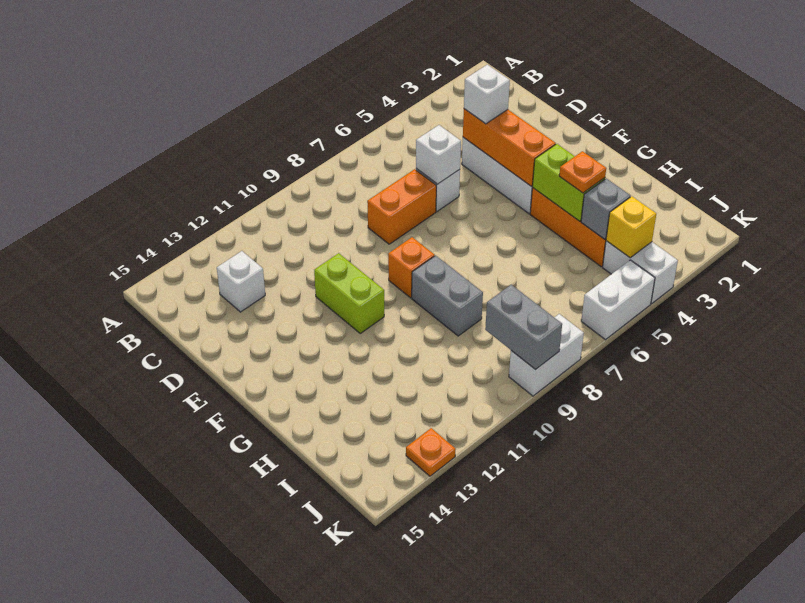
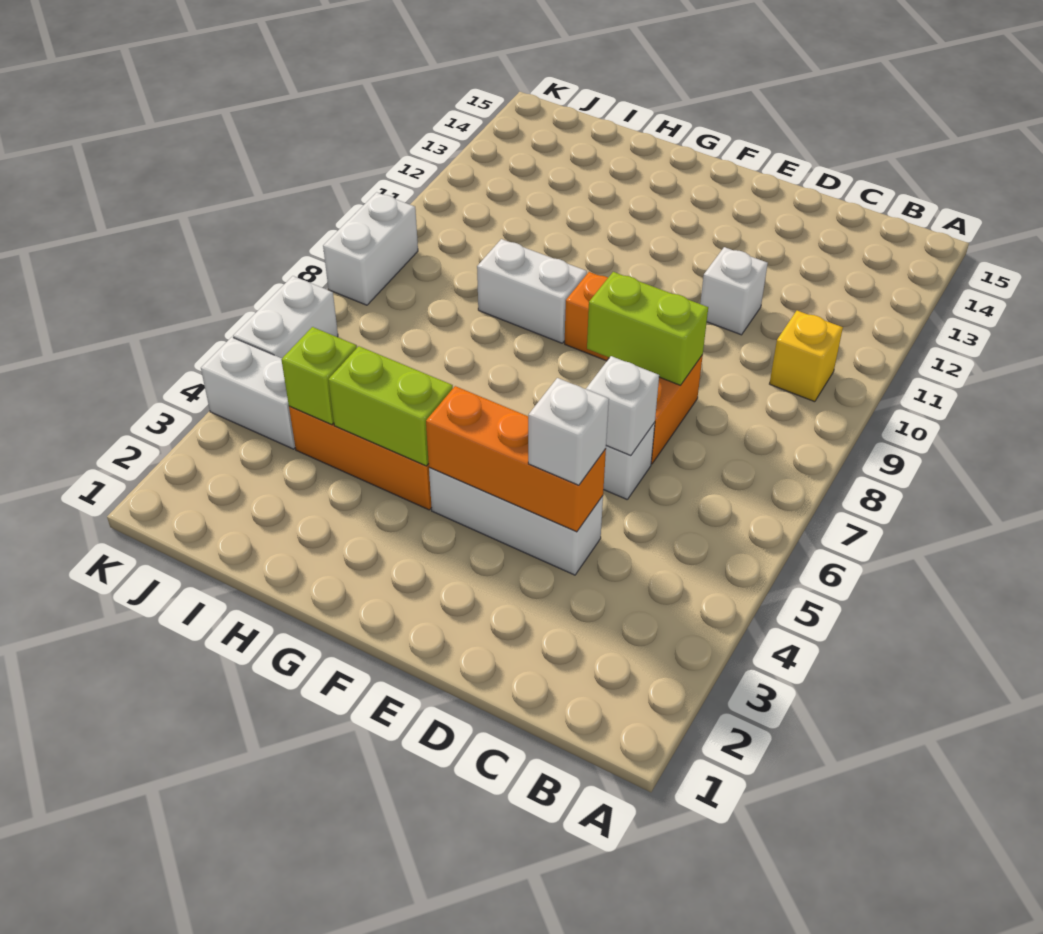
white 1x1 brick [217,251,265,312] -> white 1x1 brick moved to [700,247,768,335]
lime 1x2 brick [314,253,384,333] -> lime 1x2 brick moved to [587,272,708,385]
grey 1x2 brick [412,255,483,336] -> white 1x2 brick [477,239,587,343]
orange 1x1 plate [559,151,606,193] -> none
grey 1x1 brick [581,178,630,240] -> lime 1x1 brick [281,327,357,425]
yellow 1x1 brick [606,196,656,258] -> yellow 1x1 brick moved to [770,310,843,402]
grey 1x2 brick [485,285,562,370] -> none
orange 1x1 plate [406,428,456,476] -> none

